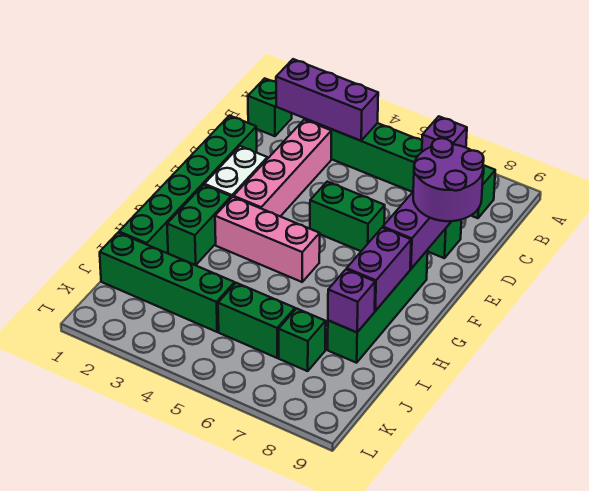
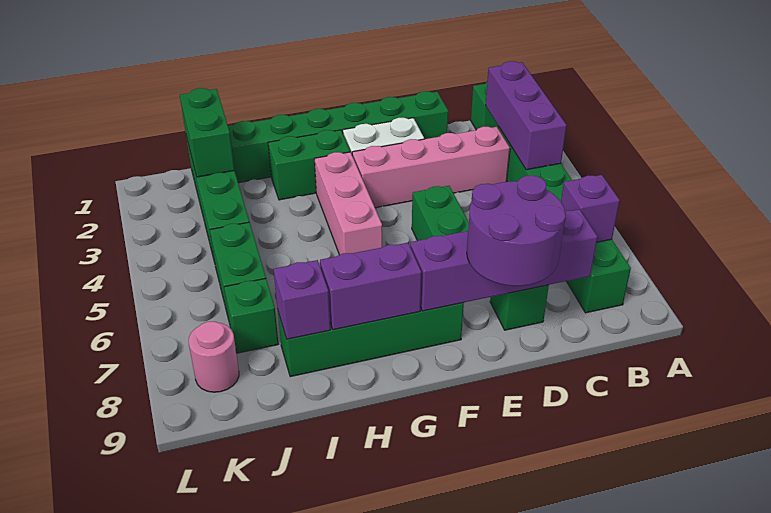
none -> green 1x2 brick [180,88,234,177]
none -> pink 1x1 round brick [189,322,239,392]

